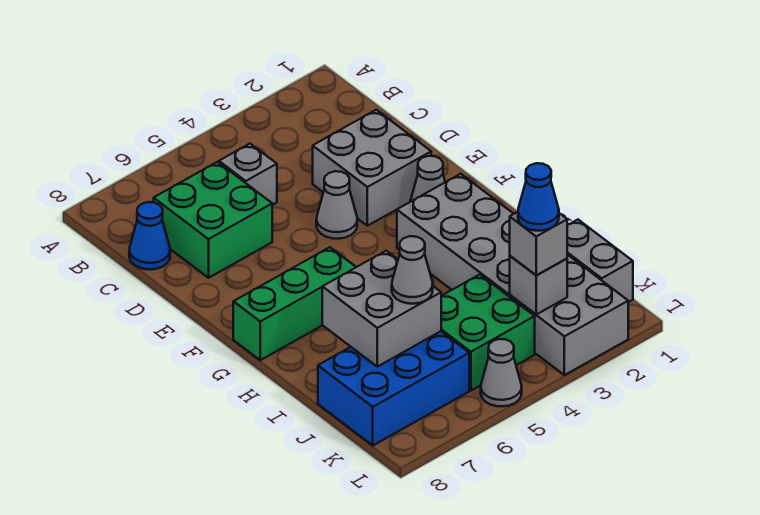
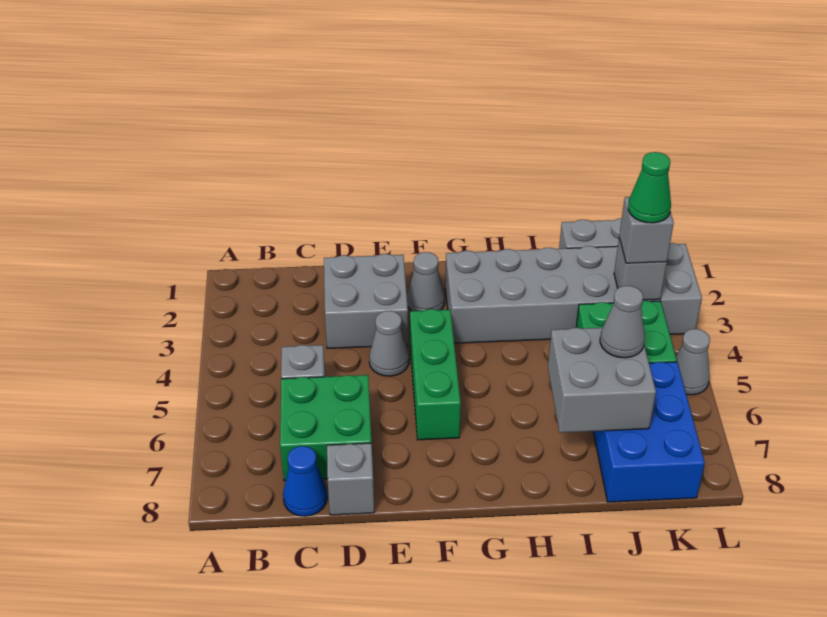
none -> grey 1x1 brick [327,443,374,515]
green 1x3 brick [233,247,356,360] -> green 1x3 brick moved to [410,309,461,440]
blue 1x1 cone [518,163,559,231] -> green 1x1 cone [628,152,671,223]

